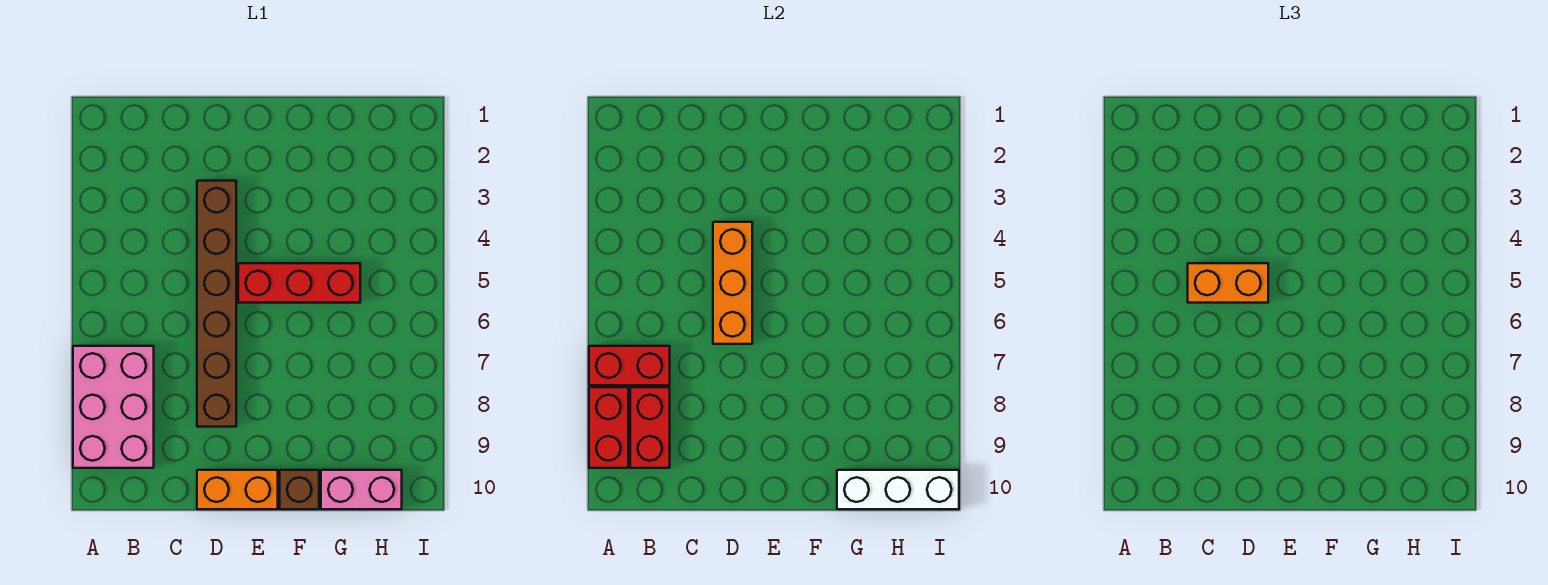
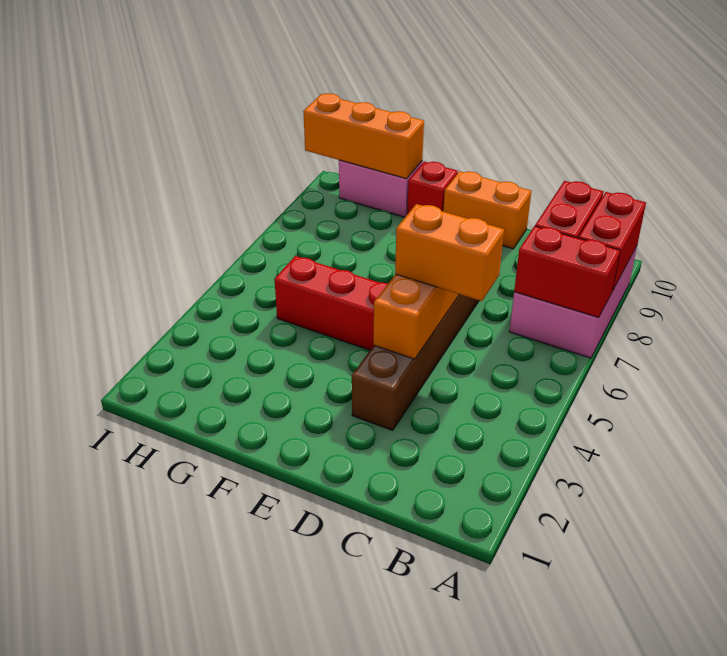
brown 1x1 brick [280,470,319,509] -> red 1x1 brick [407,162,458,214]
white 1x3 brick [837,470,959,509] -> orange 1x3 brick [303,93,424,179]

